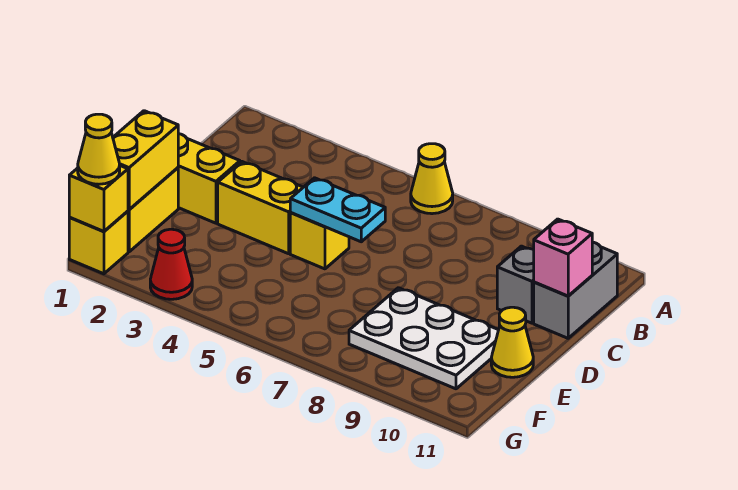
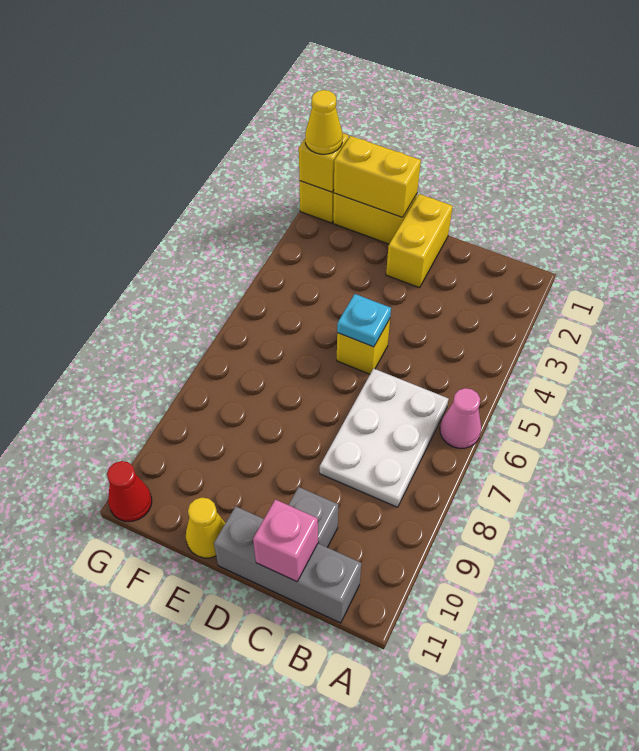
yellow 1x1 cone [411,144,453,214] -> pink 1x1 cone [440,388,481,448]
grey 1x2 brick [534,242,617,338] -> grey 1x3 brick [214,506,361,623]
yellow 1x2 brick [218,162,303,254] -> none
cyan 1x2 plate [290,178,385,242] -> cyan 1x1 plate [337,294,391,347]
white 2x3 plate [349,288,498,389] -> white 2x3 plate moved to [320,369,448,507]
red 1x1 cone [150,229,192,299] -> red 1x1 cone moved to [107,461,152,521]

